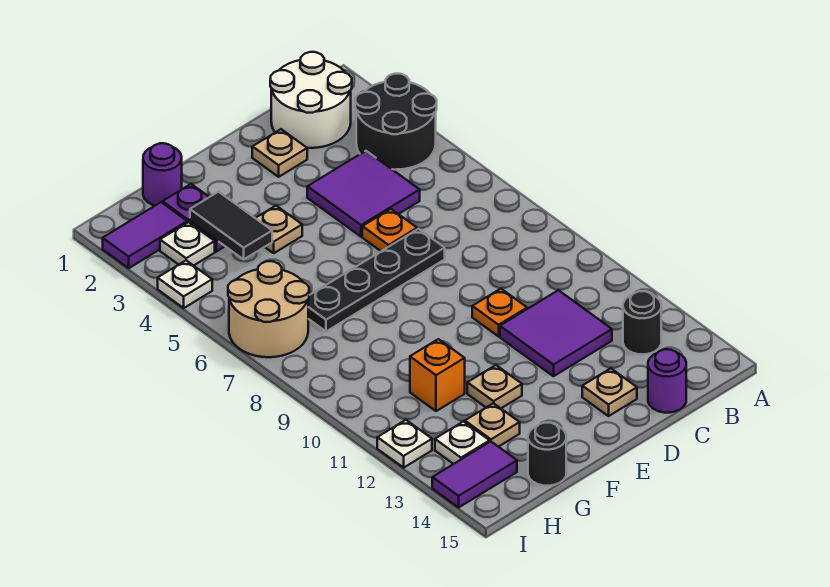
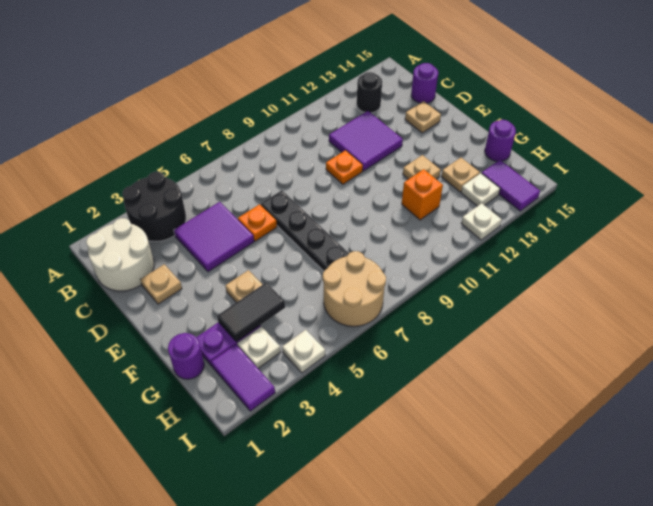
black 1x1 round brick [528,423,566,486] -> purple 1x1 round brick [485,120,516,161]

